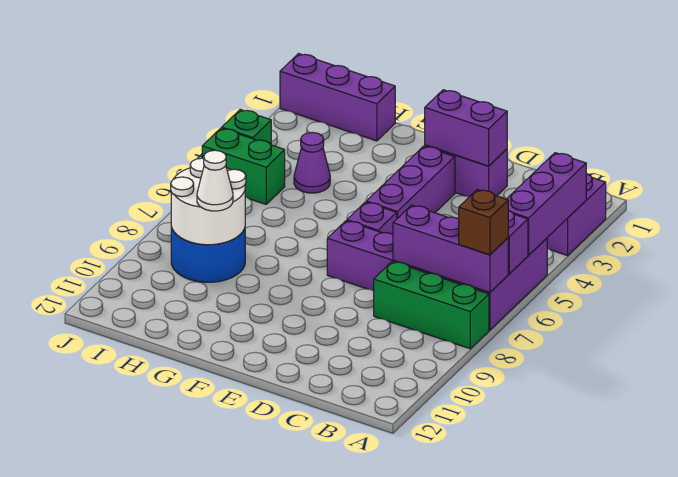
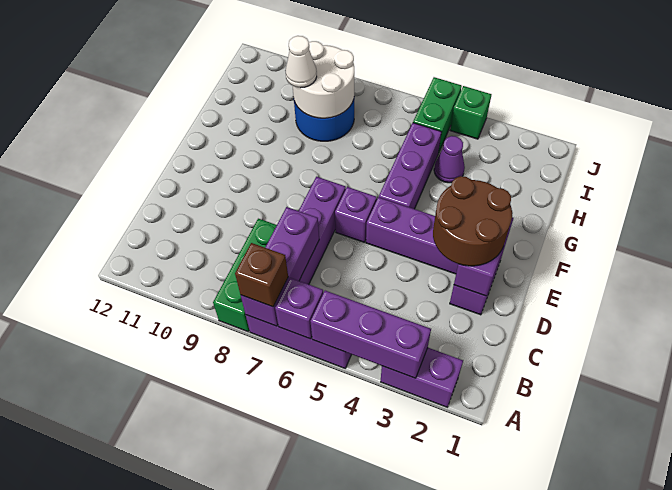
none -> brown 2x2 round brick [433,176,512,266]
purple 1x3 brick [280,54,395,141] -> purple 1x3 brick moved to [379,123,441,209]

